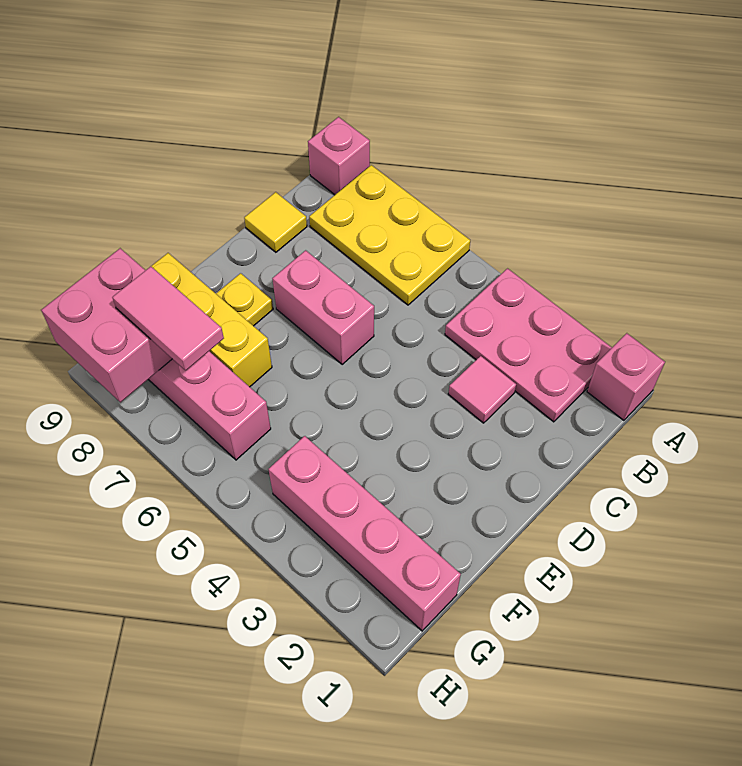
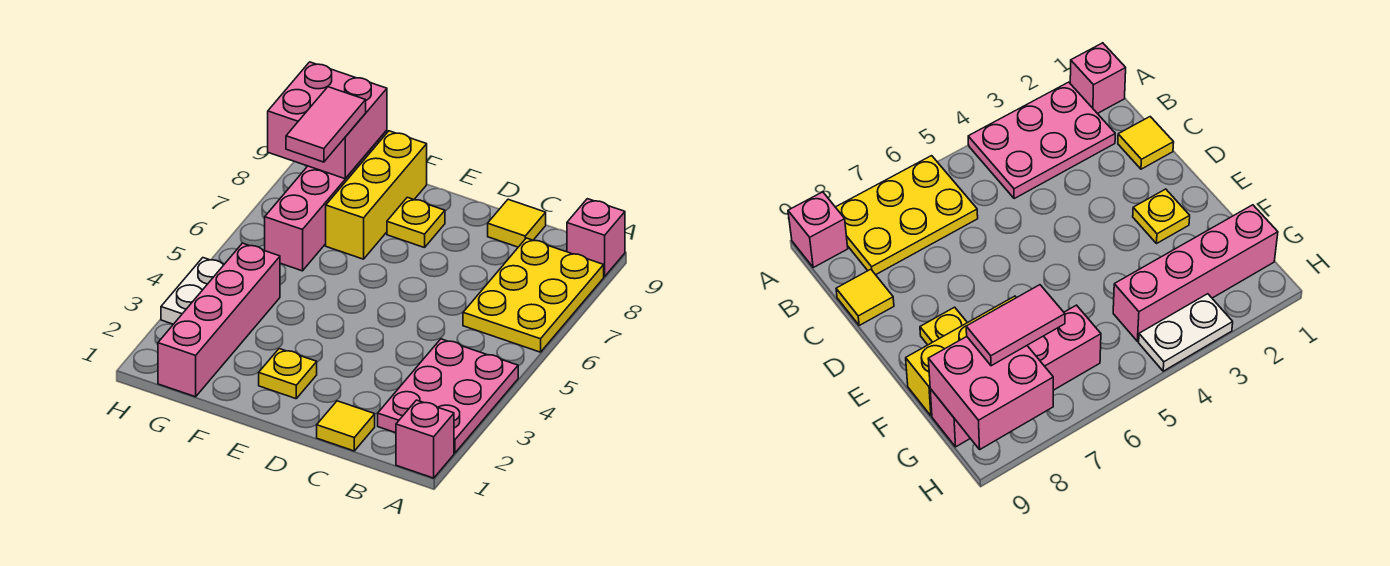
none -> yellow 1x1 tile [317,401,375,451]
pink 1x1 tile [448,356,516,423] -> none
pink 1x2 brick [272,250,374,364] -> none
none -> yellow 1x1 plate [259,349,317,399]
none -> white 1x2 plate [161,258,223,324]

